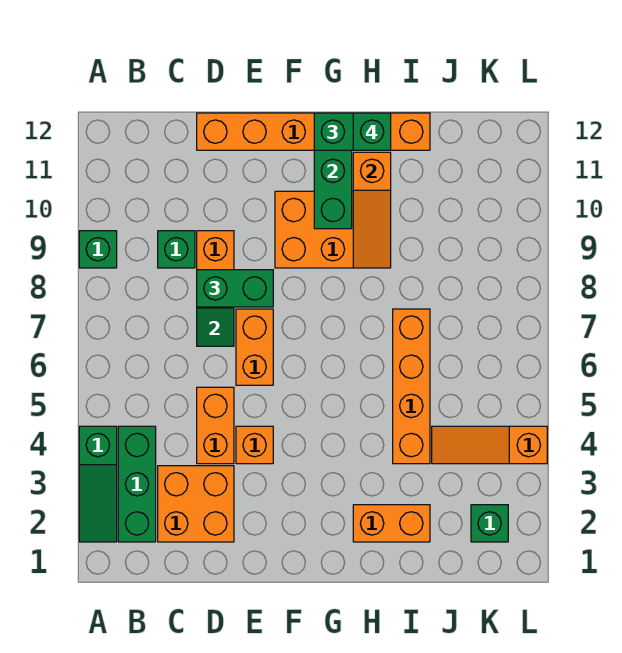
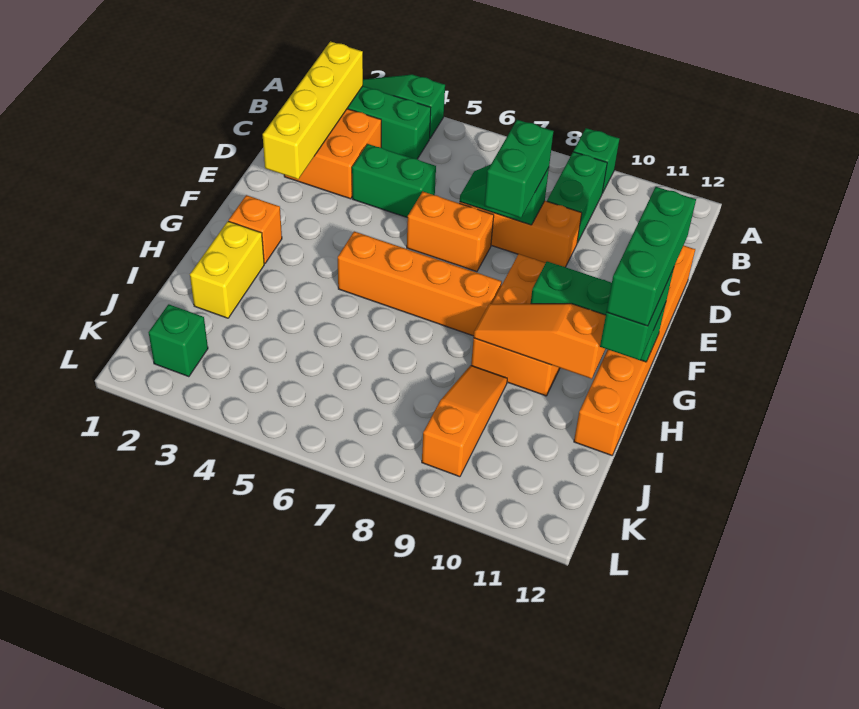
none -> yellow 1x4 brick [263,41,363,179]
green 1x1 brick [158,231,195,268] -> green 1x2 brick [547,152,607,243]
orange 1x2 brick [197,387,234,464] -> green 1x2 brick [352,144,436,218]
orange 1x1 brick [236,426,273,464] -> orange 1x1 brick moved to [229,195,282,264]
orange 1x2 brick [353,505,430,542] -> yellow 1x2 brick [190,221,264,318]
green 1x1 brick [353,113,391,150] -> green 1x3 brick [606,187,696,326]
orange 1x4 brick [393,309,430,464] -> orange 1x4 brick moved to [338,232,502,336]
orange 1x3 slope [432,426,547,464] -> orange 1x3 slope moved to [422,365,507,477]

